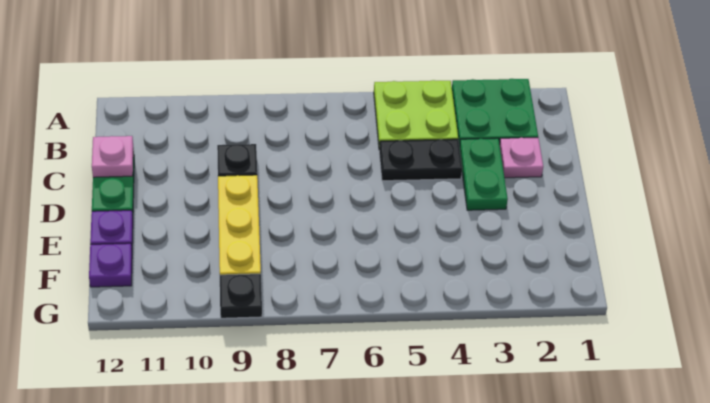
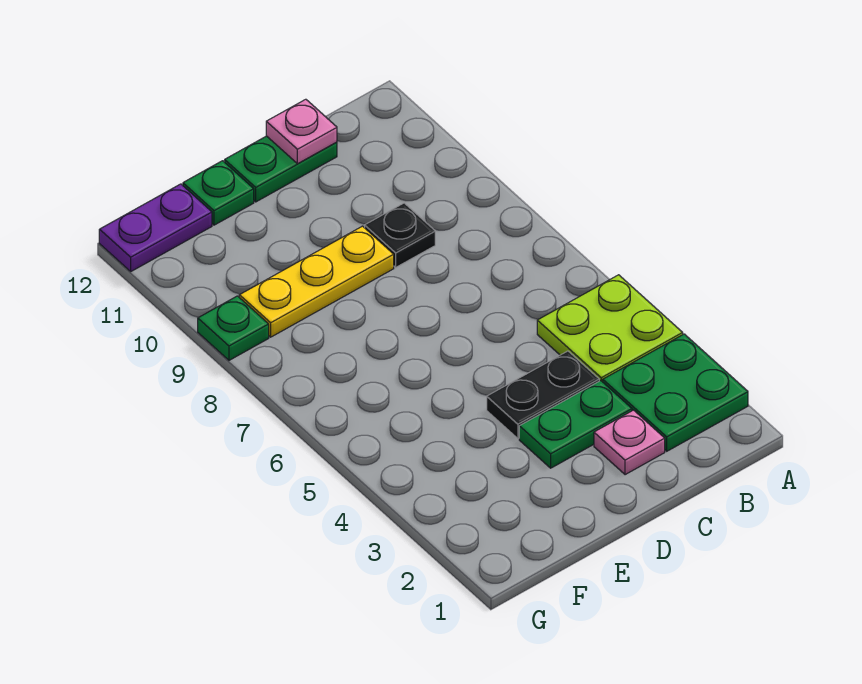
black 1x2 plate [379,139,462,181] -> black 1x2 plate turned to [487,351,599,439]
purple 1x1 plate [90,210,133,246] -> green 1x1 plate [183,161,254,225]
purple 1x1 plate [89,243,132,287] -> purple 1x2 plate [99,184,212,271]
black 1x1 plate [220,274,262,318] -> green 1x1 plate [198,296,269,360]

